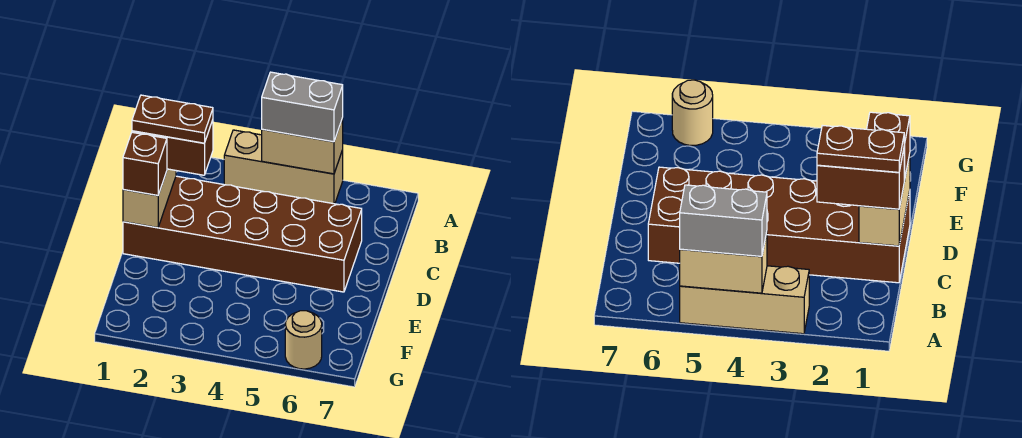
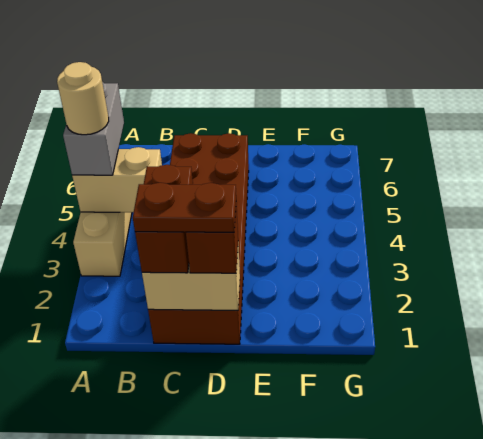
tan 1x2 brick [262,118,343,174] -> tan 1x2 brick turned to [72,147,162,212]
brown 1x2 plate [132,95,213,143] -> brown 1x2 plate turned to [133,183,236,232]
tan 1x1 round brick [285,311,322,369] -> tan 1x1 round brick moved to [57,62,109,135]

